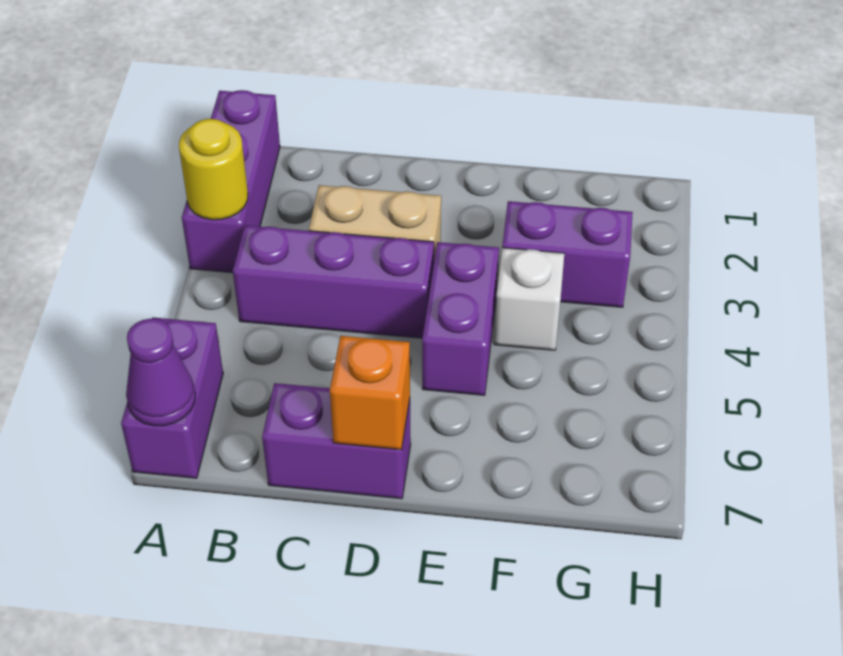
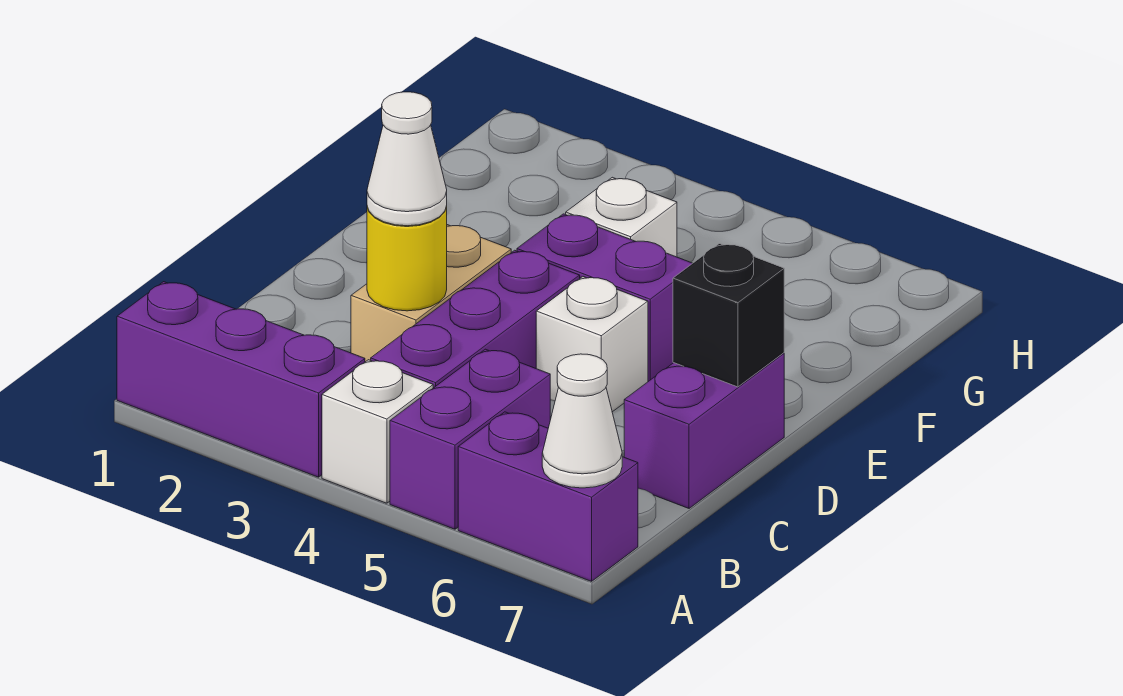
yellow 1x1 round brick [179,119,248,220] -> yellow 1x1 round brick moved to [367,207,447,311]
none -> white 1x1 brick [322,360,433,503]
purple 1x1 cone [126,319,195,426] -> white 1x1 cone [542,354,622,488]
none -> white 1x1 cone [367,92,447,226]
none -> white 1x1 brick [536,277,648,412]
orange 1x1 brick [330,336,410,450] -> black 1x1 brick [673,244,784,387]
purple 1x2 brick [502,201,633,307] -> purple 1x2 brick moved to [390,349,550,529]

